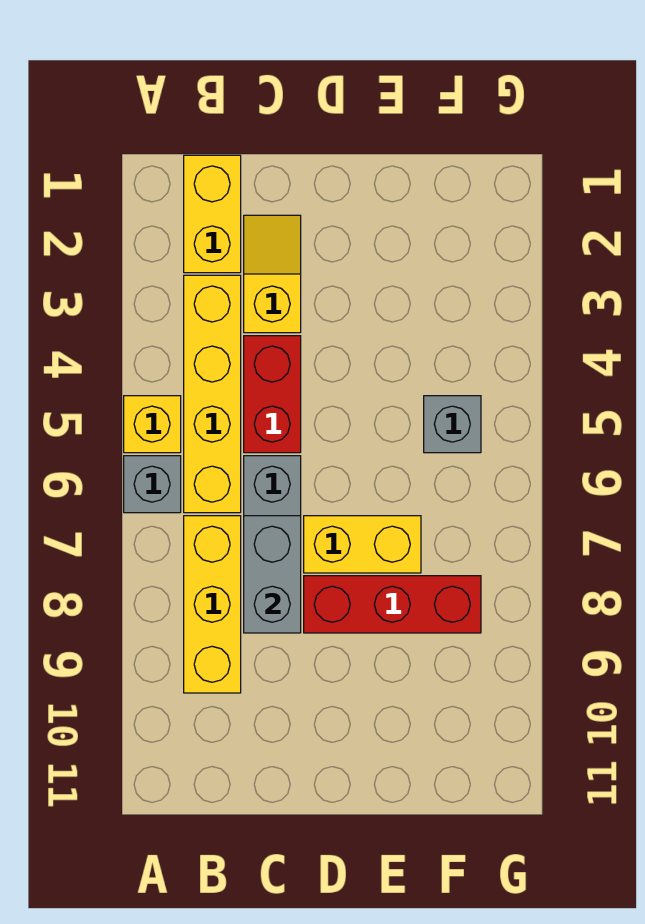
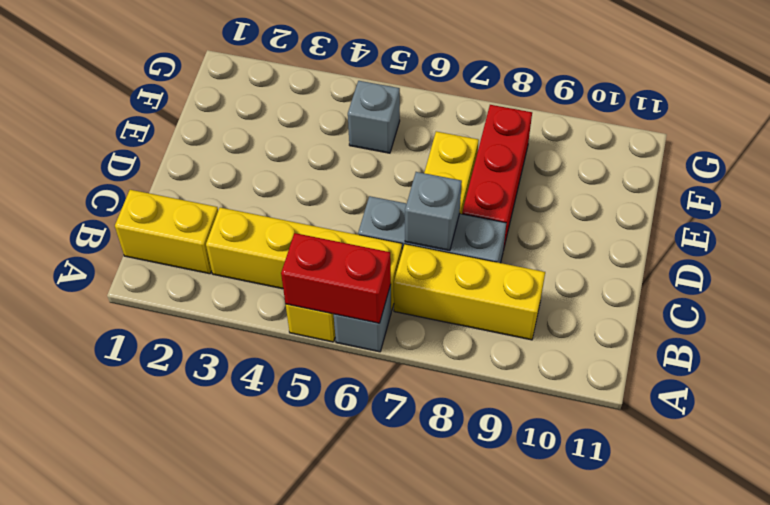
yellow 1x2 slope [244,215,301,333] -> none
red 1x2 brick [244,336,301,453] -> red 1x2 brick moved to [281,233,391,323]
grey 1x2 brick [244,516,301,633] -> grey 1x1 brick [405,172,462,251]

